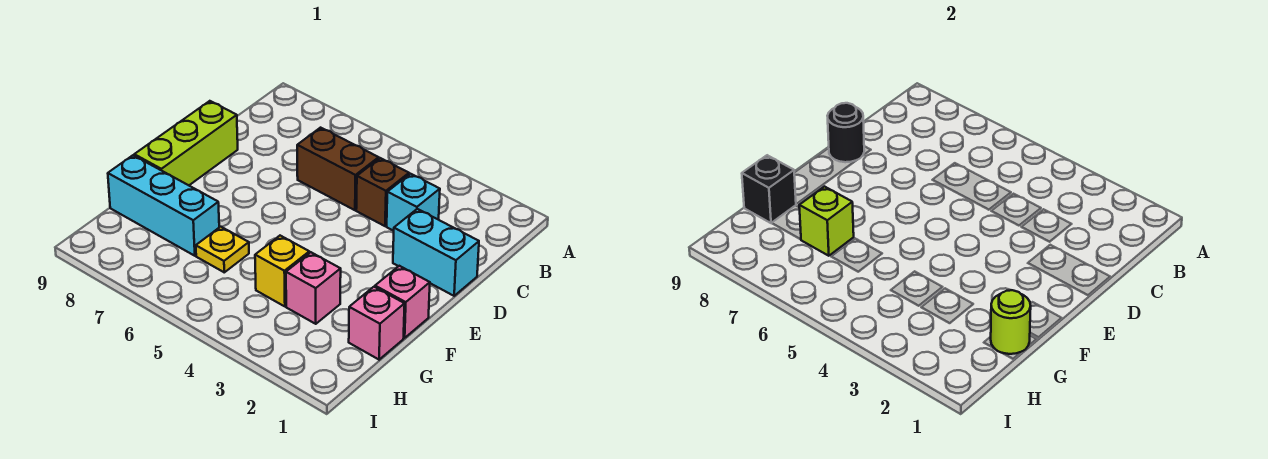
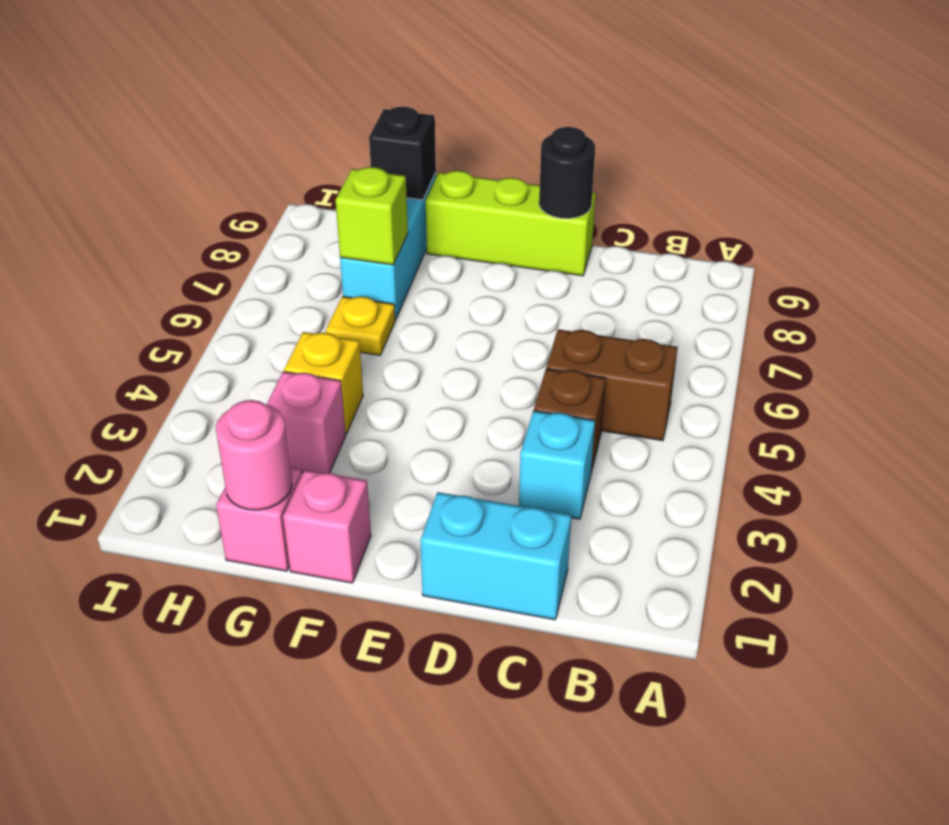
brown 1x2 brick [297,128,379,210] -> brown 1x2 brick turned to [546,329,678,441]
cyan 1x2 brick [393,209,479,296] -> cyan 1x2 brick turned to [420,492,571,620]
lime 1x1 round brick [991,290,1031,354] -> pink 1x1 round brick [216,400,292,510]

